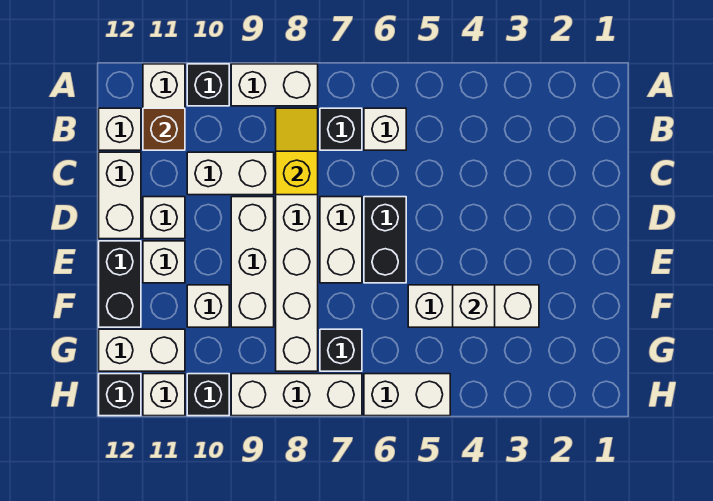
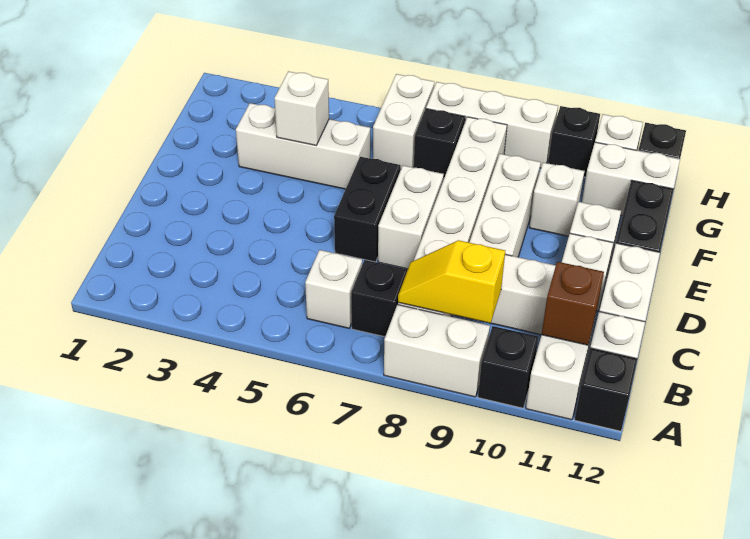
none -> black 1x1 brick [575,348,637,431]
yellow 1x2 slope [276,108,318,195] -> yellow 1x2 slope turned to [398,240,505,323]
white 1x2 brick [364,374,450,416] -> white 1x2 brick turned to [373,74,434,170]

